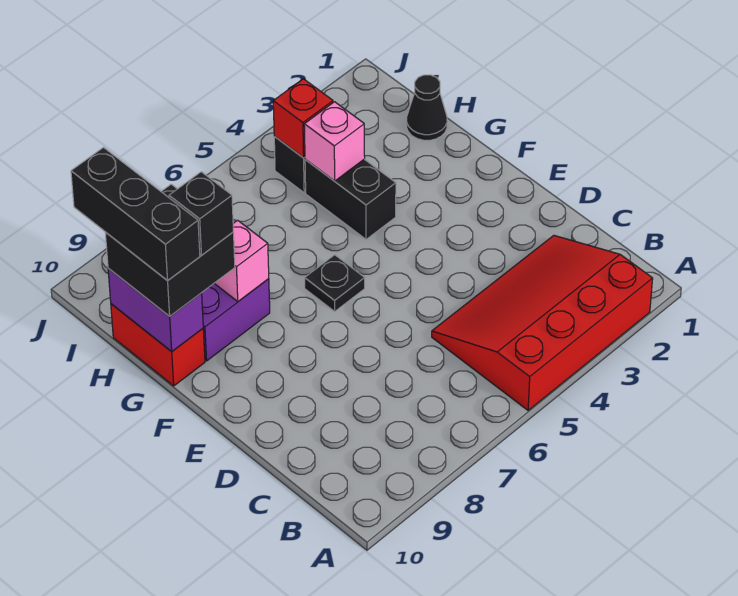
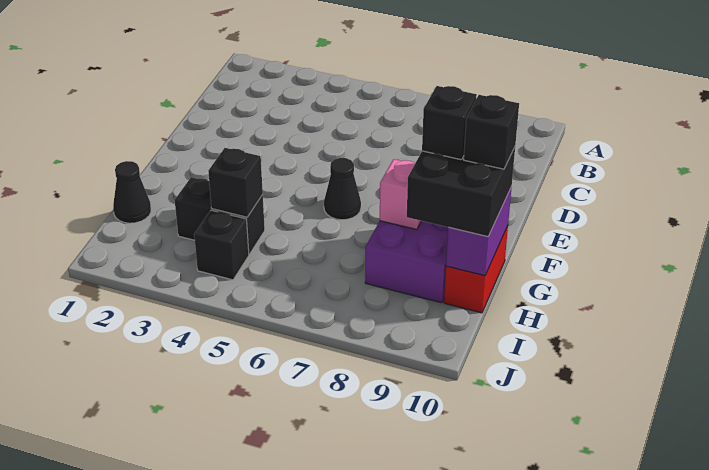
red 3x4 slope [432,235,653,410] -> none
black 1x1 plate [305,255,365,311] -> black 1x1 cone [324,158,361,220]
black 1x2 brick [305,159,396,239] -> black 1x2 brick turned to [175,177,265,254]
black 1x3 brick [71,148,200,280] -> black 1x1 brick [464,95,519,169]
pink 1x1 brick [304,102,365,181] -> black 1x1 brick [208,148,263,217]
red 1x1 brick [273,79,333,158] -> none

